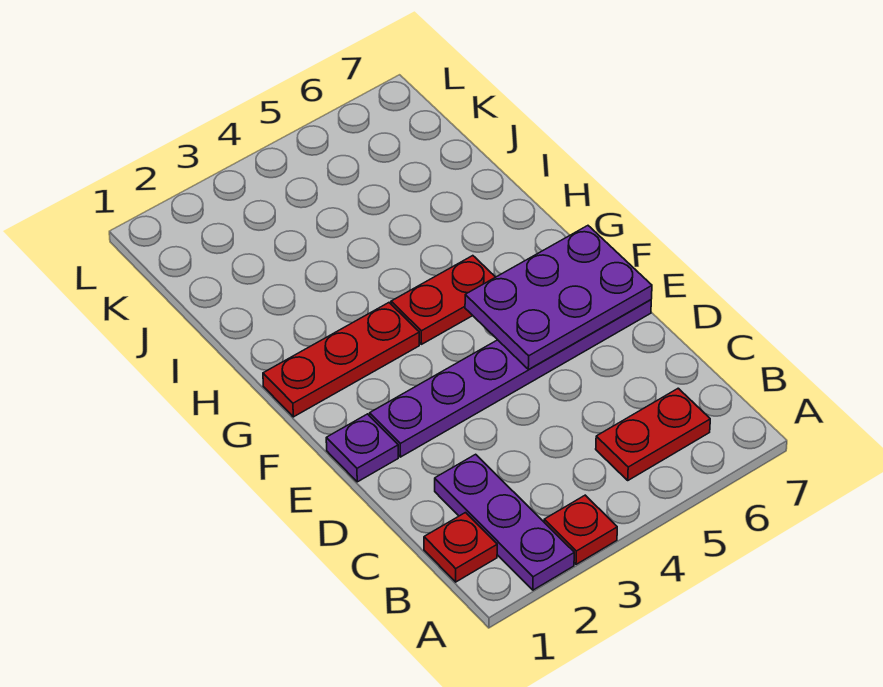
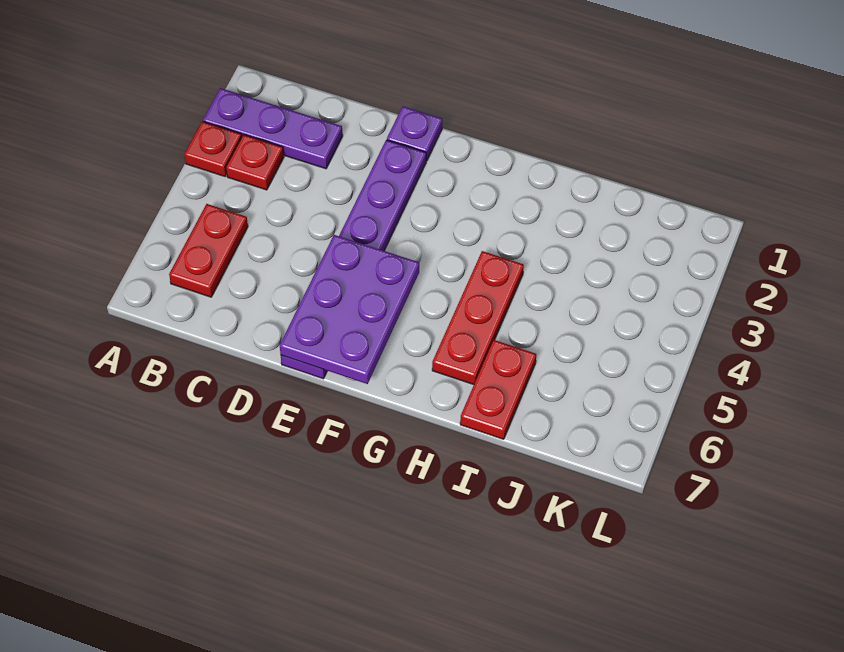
red 1x1 plate [424,513,497,582] -> red 1x1 plate moved to [226,135,284,190]
red 1x3 plate [263,303,419,417] -> red 1x3 plate moved to [432,251,524,385]
red 1x2 plate [391,256,495,344] -> red 1x2 plate moved to [460,340,536,439]

